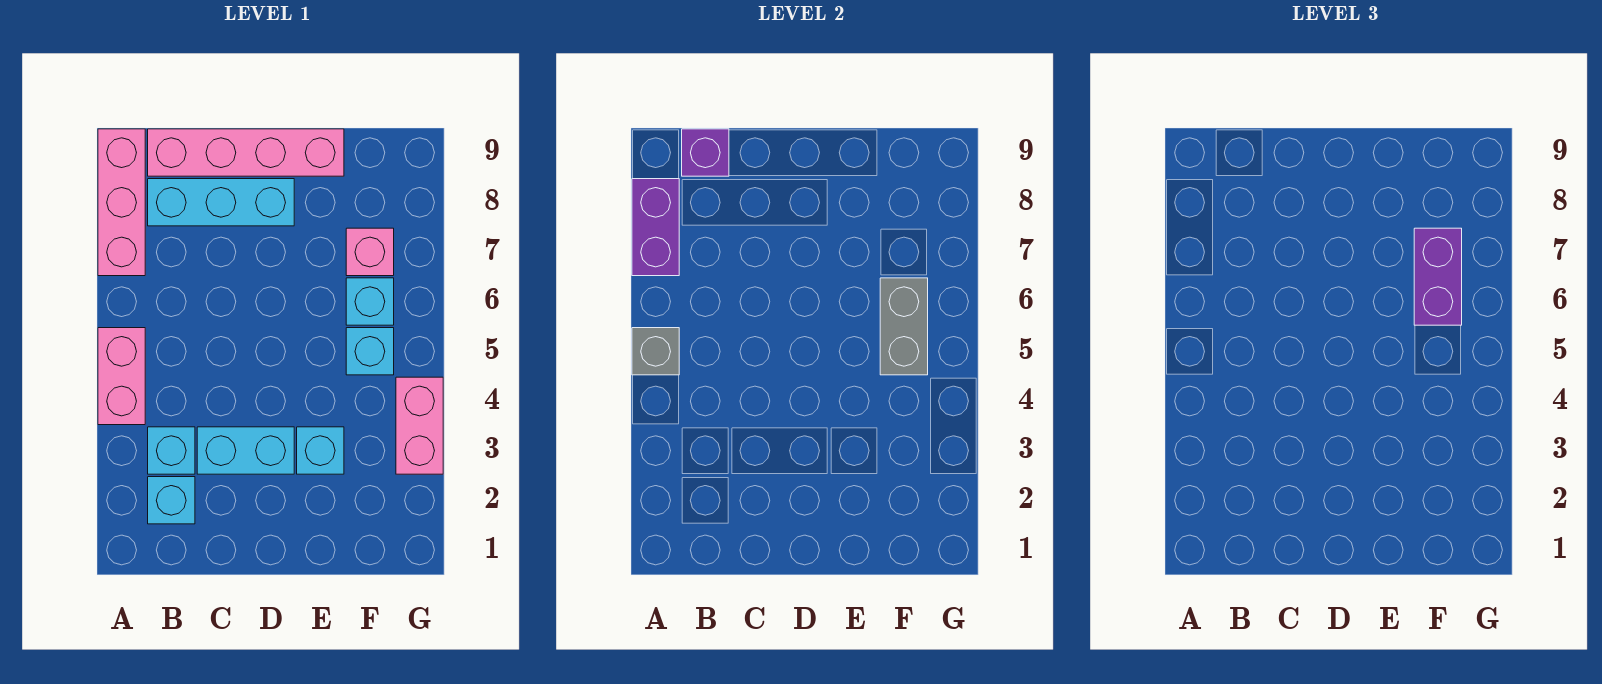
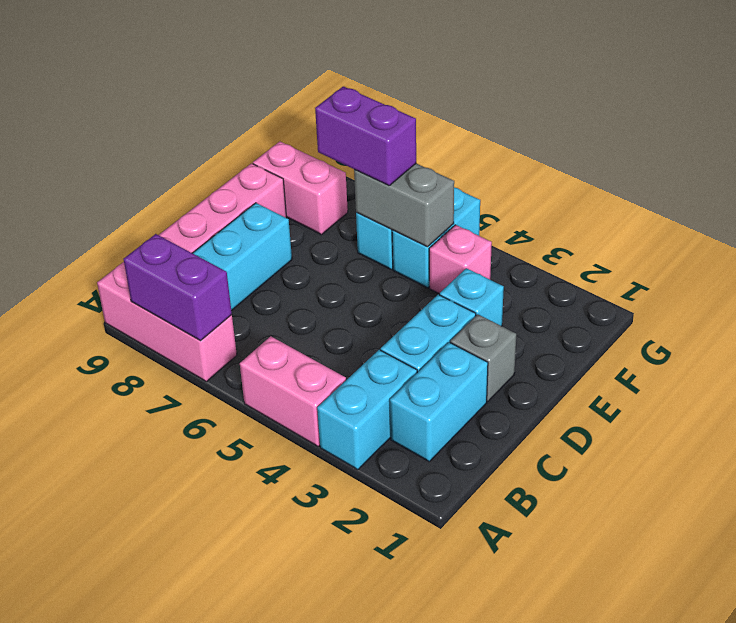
grey 1x1 brick [632,328,679,375] -> grey 1x1 brick moved to [450,314,516,402]
cyan 1x1 brick [148,477,195,524] -> cyan 1x2 brick [390,342,488,461]
cyan 1x1 brick [148,427,195,474] -> cyan 1x2 brick [317,350,417,470]
purple 1x1 brick [682,129,729,176] -> none
cyan 1x1 brick [346,328,394,375] -> cyan 1x2 brick [392,187,480,288]
pink 1x1 brick [346,228,394,276] -> pink 1x1 brick moved to [429,225,492,294]
pink 1x2 brick [396,377,443,474] -> pink 1x2 brick moved to [253,142,348,235]

